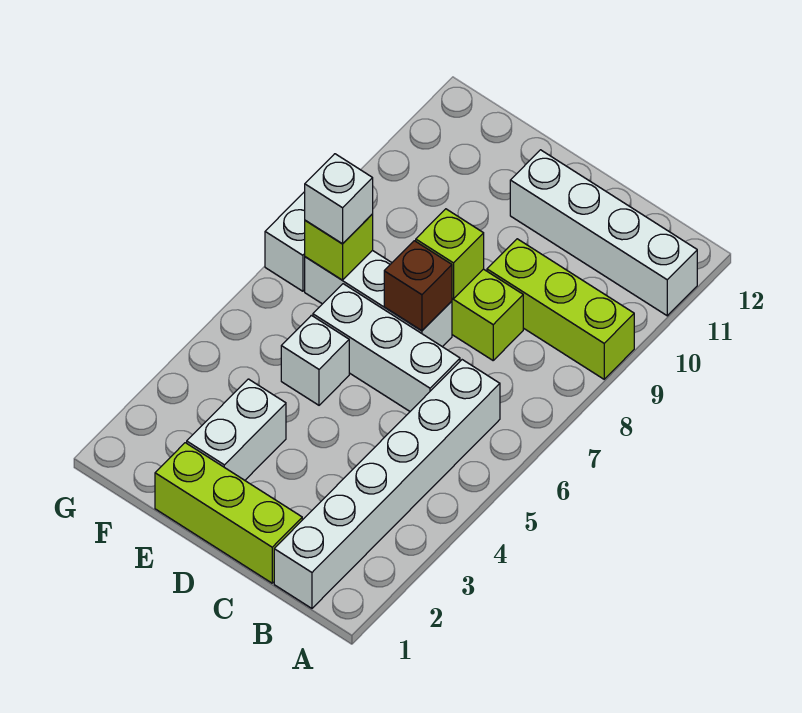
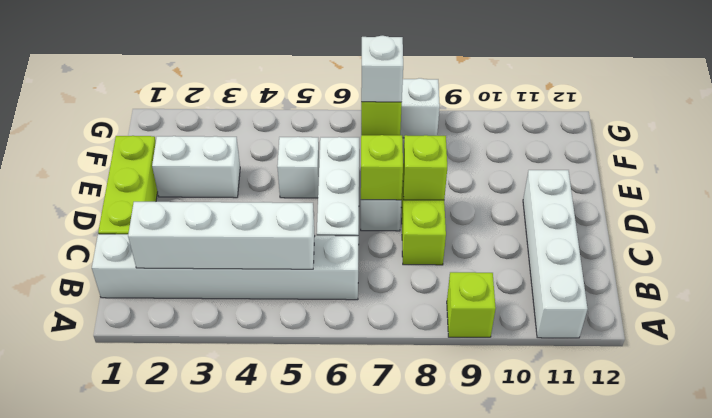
lime 1x3 brick [487,239,634,379] -> lime 1x1 brick [447,272,496,337]
none -> white 1x4 brick [128,202,315,269]
brown 1x1 brick [384,241,452,331] -> lime 1x1 brick [361,135,403,200]

